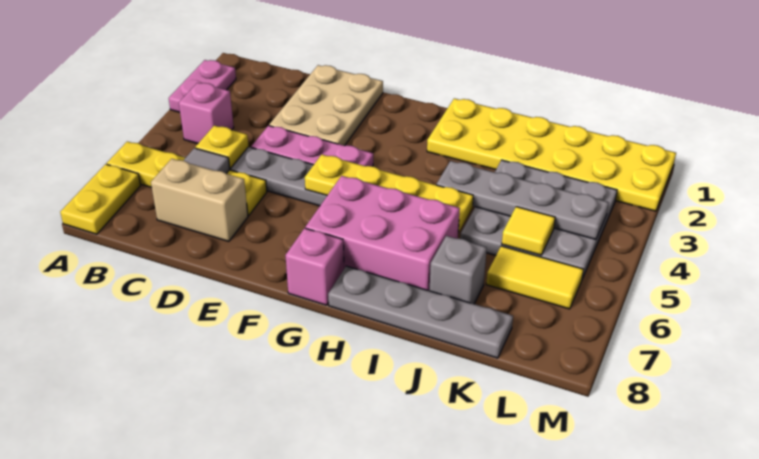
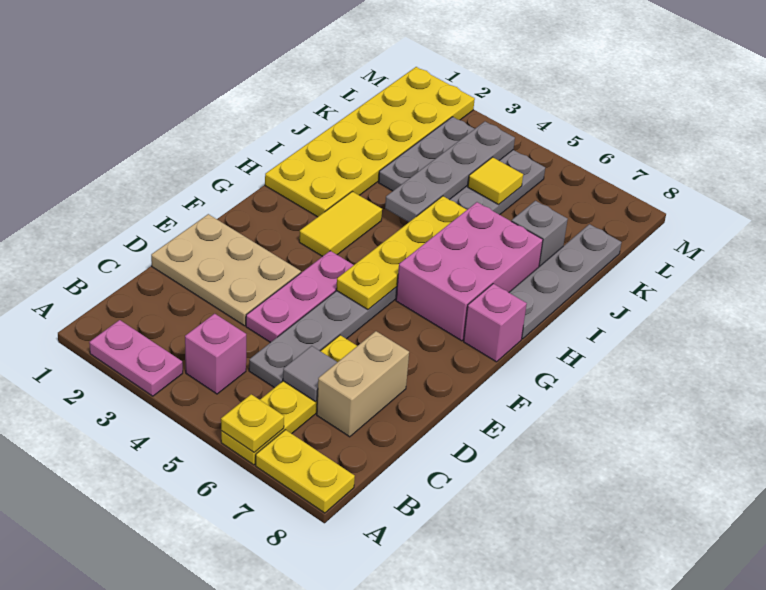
yellow 1x1 plate [195,126,249,168] -> yellow 1x1 plate moved to [221,394,284,452]
yellow 1x2 tile [486,246,583,309] -> yellow 1x2 tile moved to [299,192,382,257]

